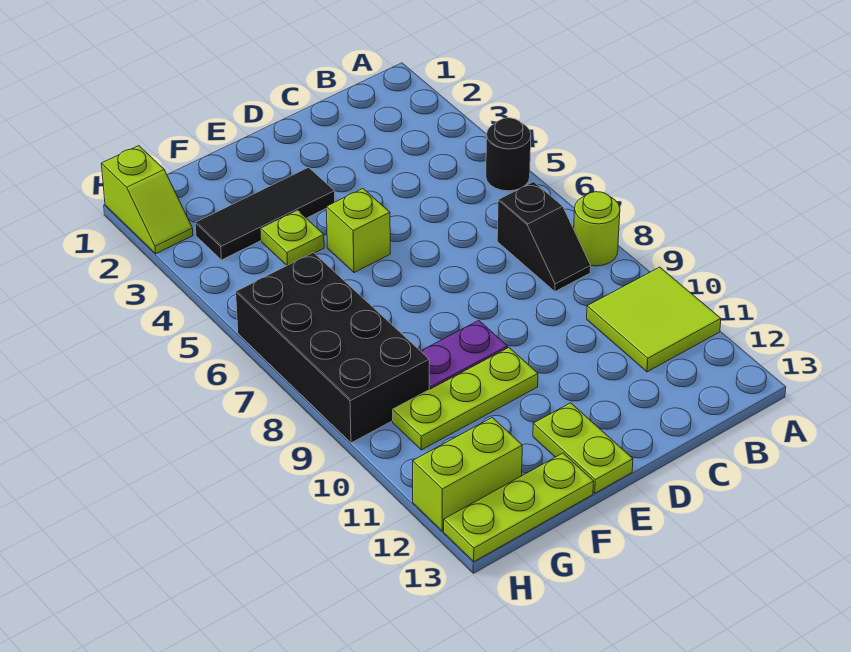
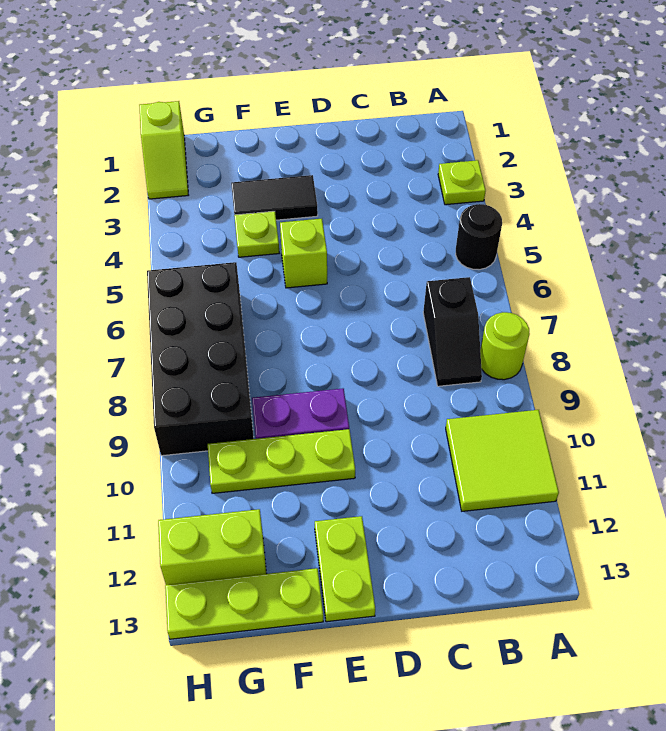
none -> lime 1x1 plate [438,160,486,205]
black 1x3 tile [195,168,335,260] -> black 1x2 tile [231,175,318,220]

